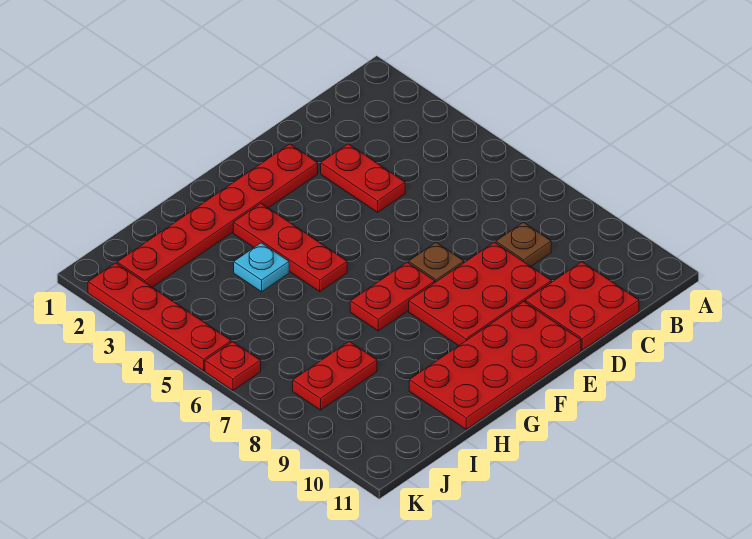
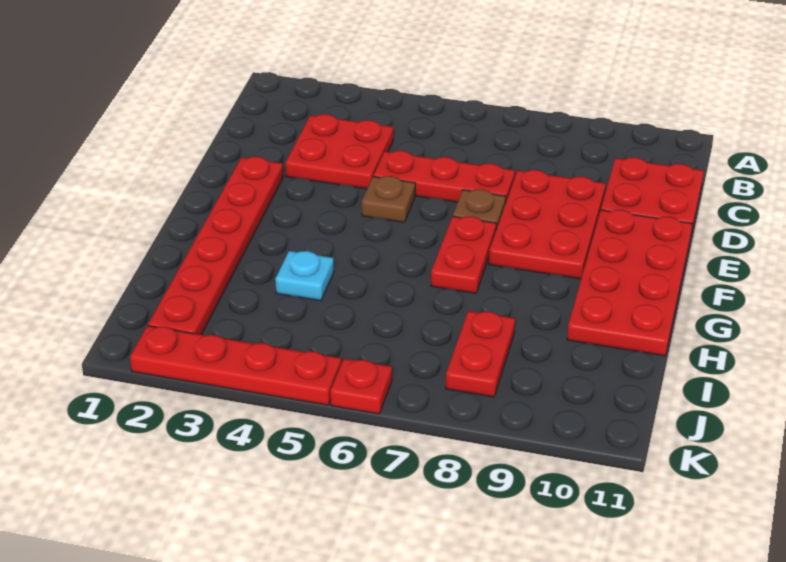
brown 1x1 plate [496,222,551,266] -> brown 1x1 plate moved to [361,176,415,222]
red 1x2 plate [321,144,405,212] -> red 2x2 plate [285,114,393,189]
red 1x3 plate [233,203,347,292] -> red 1x3 plate moved to [373,151,515,202]

